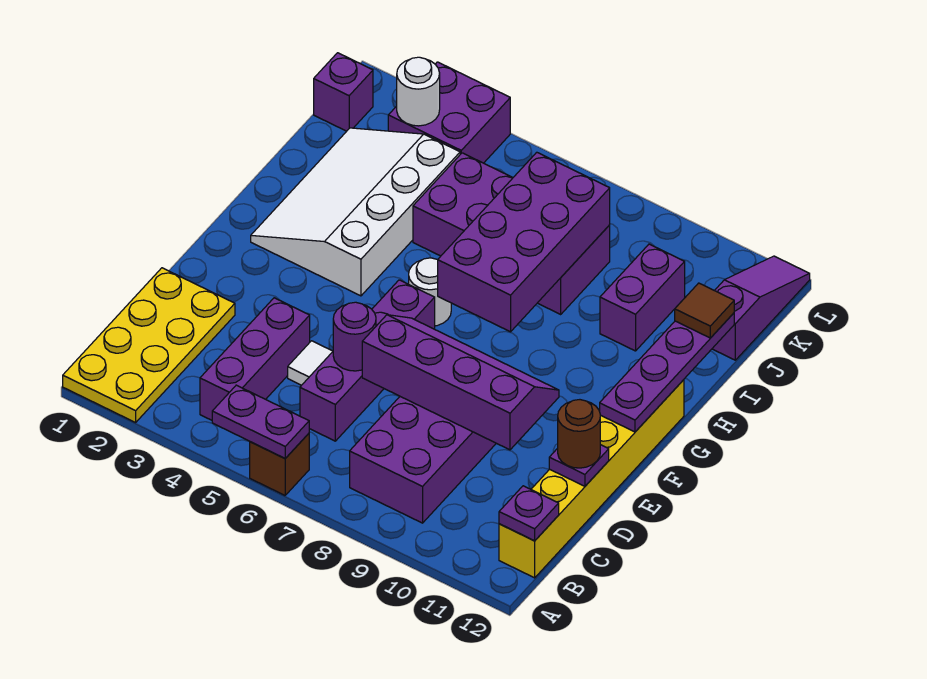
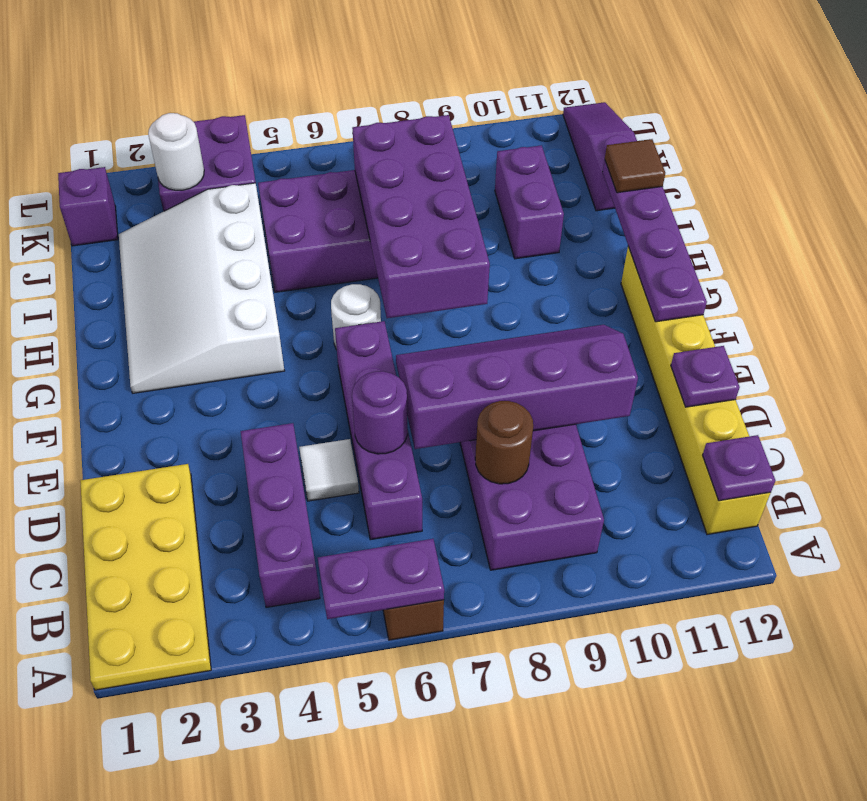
brown 1x1 round brick [558,400,600,468] -> brown 1x1 round brick moved to [475,401,533,484]

